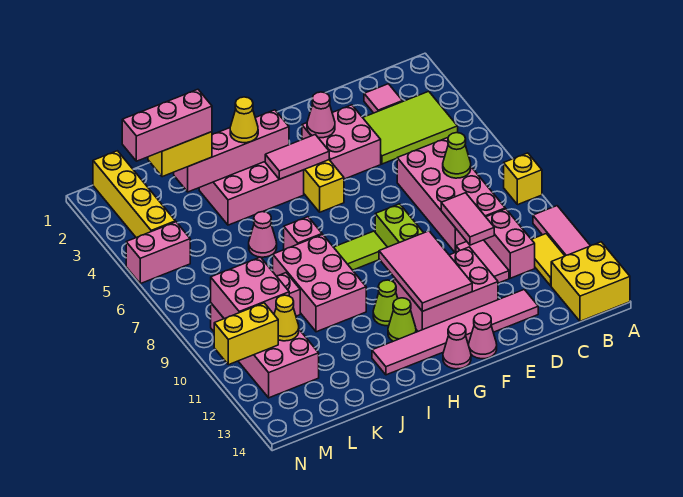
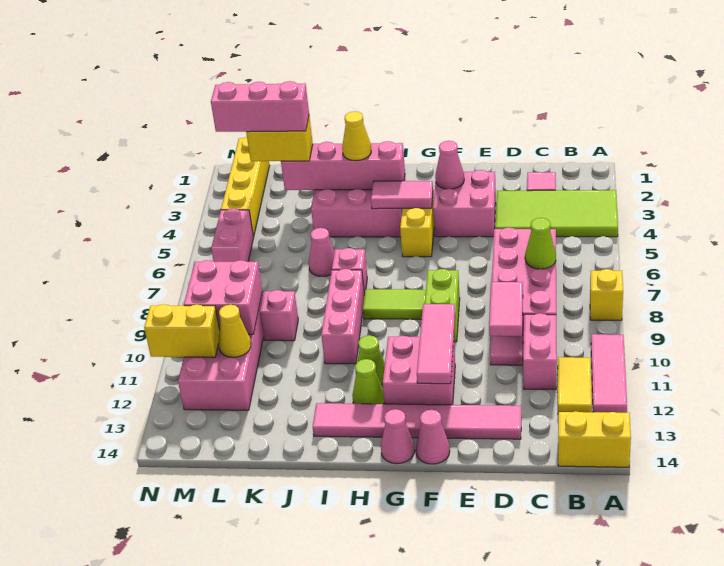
yellow 2x2 brick [551,242,630,321] -> yellow 1x2 brick [558,411,631,467]
lime 2x3 tile [363,91,458,164] -> lime 2x4 tile [495,190,618,237]
pink 1x2 tile [456,240,509,283] -> pink 1x1 tile [490,334,523,365]
pink 2x3 brick [394,247,498,331] -> pink 2x2 brick [383,336,455,405]
pink 2x3 tile [379,231,472,311] -> pink 1x3 tile [417,304,455,384]
pink 2x3 brick [273,234,366,332] -> pink 1x3 brick [321,269,364,364]
pink 1x2 brick [126,222,190,284] -> pink 1x2 brick turned to [211,208,254,262]

